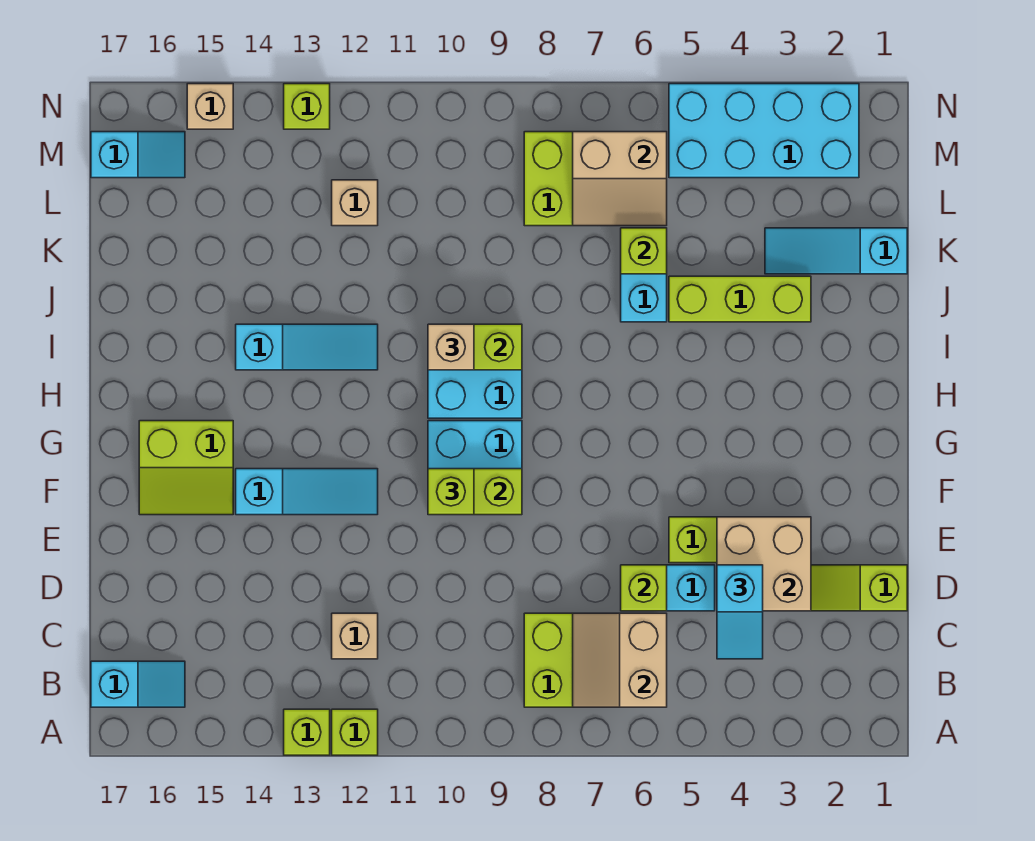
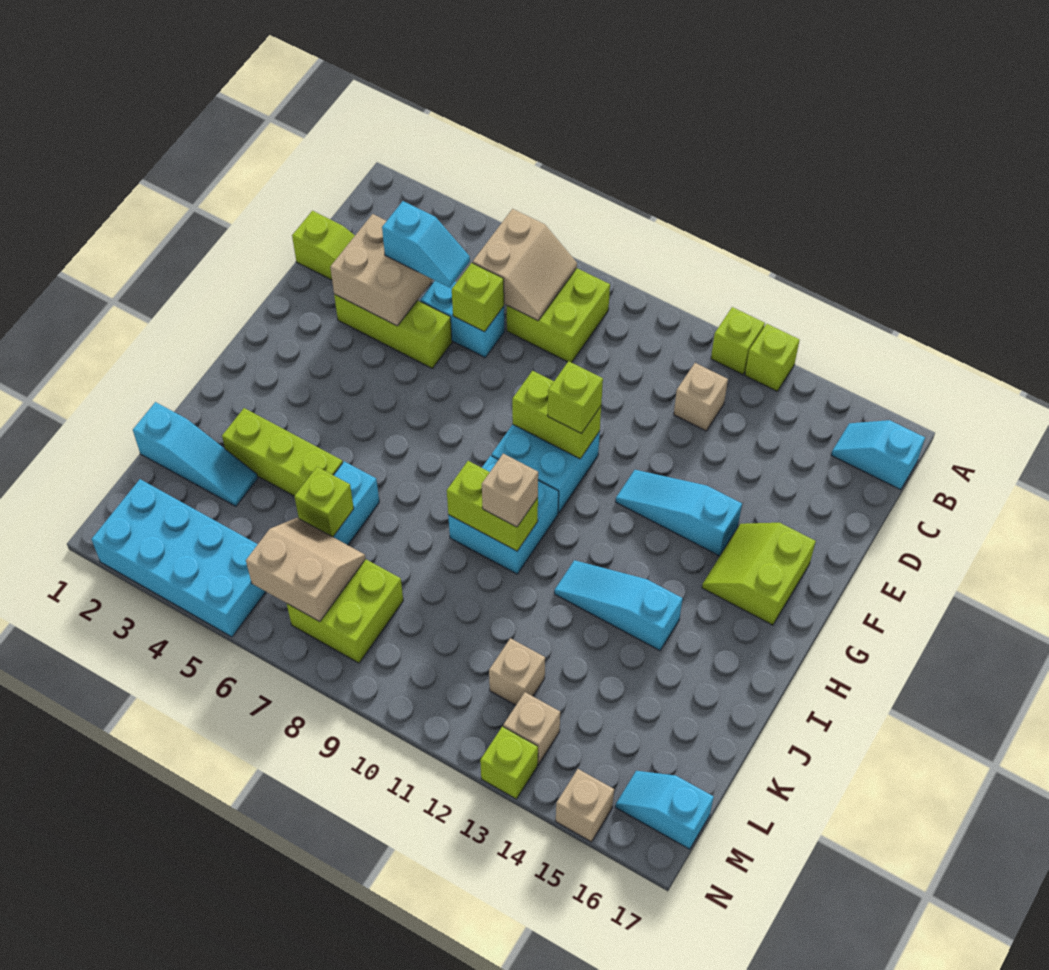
cyan 1x2 slope [717,565,763,659] -> cyan 1x2 slope turned to [382,201,470,288]
lime 2x2 slope [139,421,233,515] -> lime 2x2 slope turned to [702,523,816,625]
none -> tan 1x1 brick [503,692,560,764]

